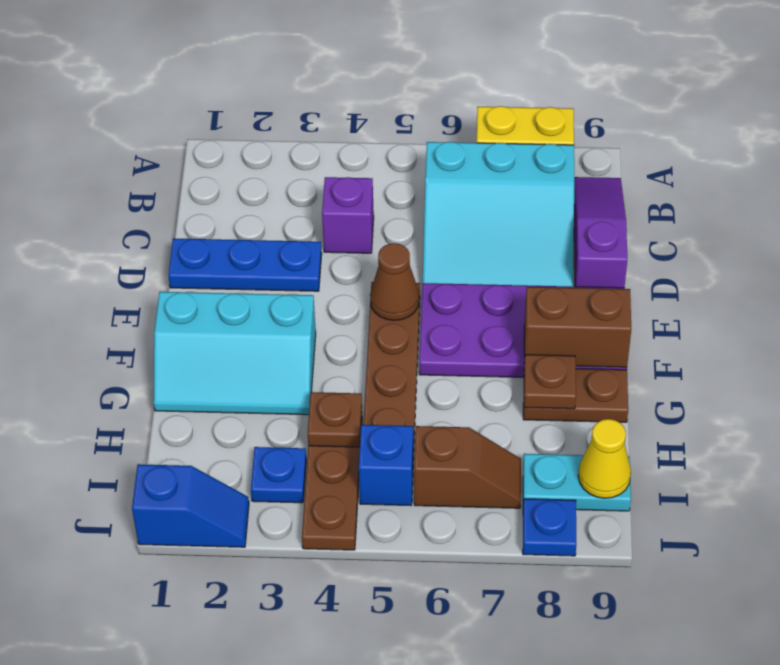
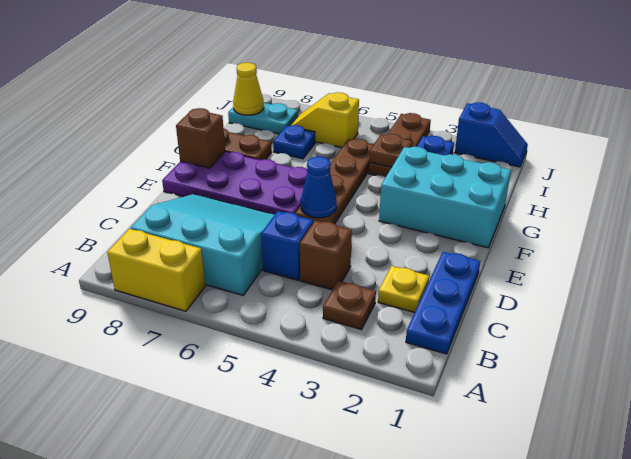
purple 1x3 slope [574,177,627,288] -> none
none -> yellow 1x1 plate [378,266,429,313]
purple 1x1 brick [322,177,374,253] -> brown 1x1 brick [300,220,352,290]
blue 1x3 plate [168,238,322,291] -> blue 1x3 plate turned to [406,252,480,354]
brown 1x1 cone [370,243,419,320] -> blue 1x1 cone [301,156,337,218]
cyan 2x3 slope [154,292,316,415] -> cyan 2x3 brick [379,147,511,248]
brown 1x2 brick [524,287,631,367] -> brown 1x1 brick [176,108,225,168]
brown 1x1 plate [524,355,576,409] -> brown 1x1 plate moved to [323,281,376,330]
blue 1x1 brick [359,425,413,506] -> blue 1x1 brick moved to [261,211,313,280]
brown 1x2 slope [414,426,521,508] -> yellow 1x2 slope [291,92,359,148]
blue 1x2 slope [132,464,249,547] -> blue 1x2 slope turned to [455,102,528,167]
blue 1x1 plate [523,499,576,556] -> blue 1x1 plate moved to [273,125,315,159]

